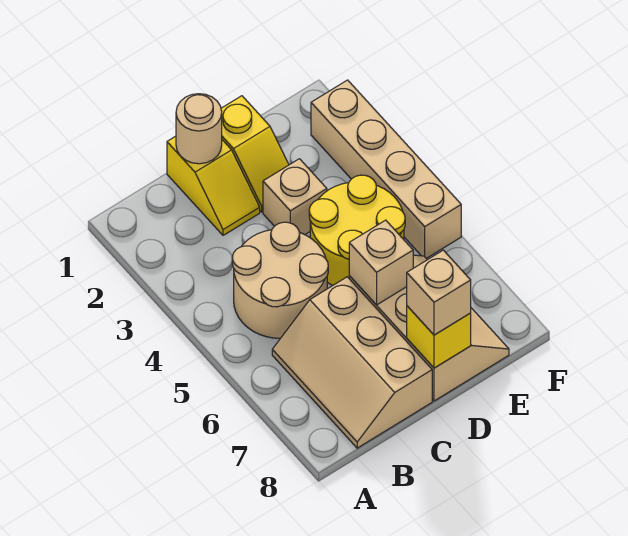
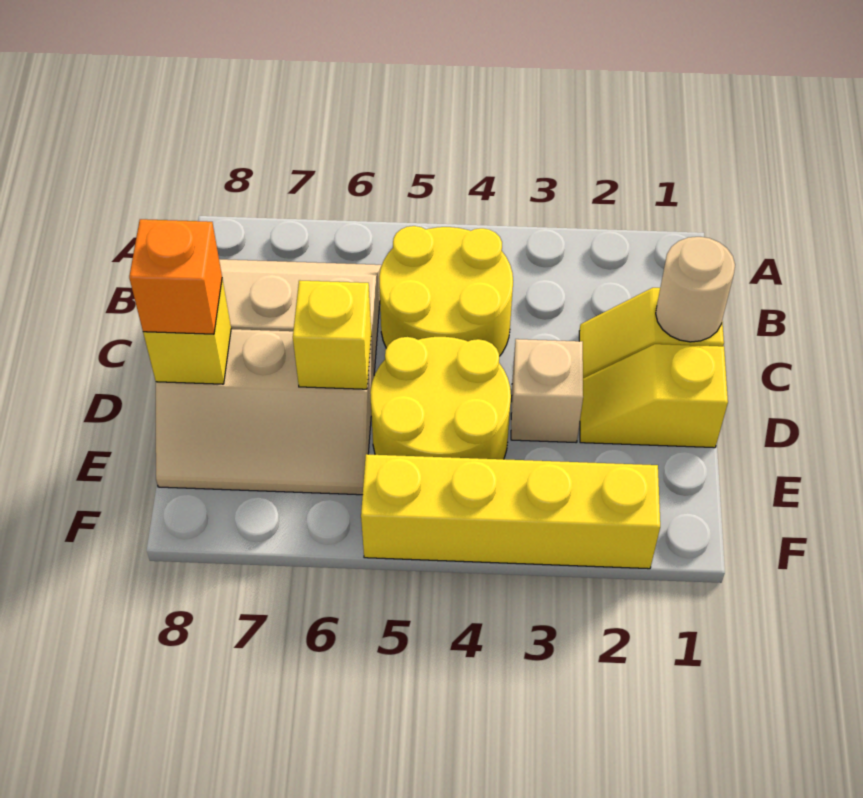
tan 2x2 round brick [232,222,328,338] -> yellow 2x2 round brick [379,226,513,356]
tan 1x1 brick [349,220,413,305] -> yellow 1x1 brick [293,280,371,389]
tan 1x1 brick [407,250,471,335] -> orange 1x1 brick [129,219,222,334]
tan 1x4 brick [311,80,461,258] -> yellow 1x4 brick [361,454,660,569]

